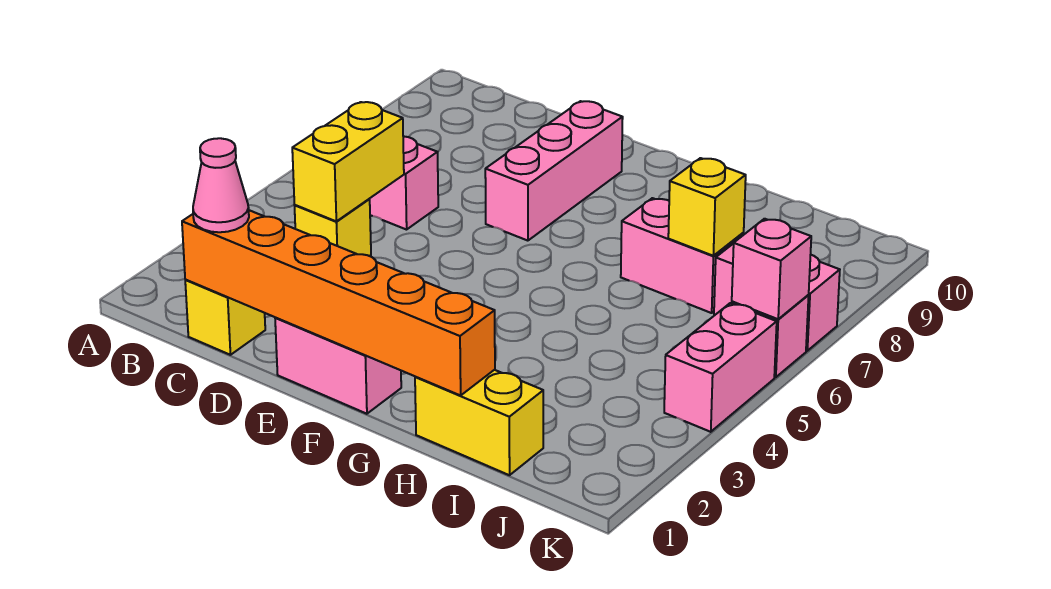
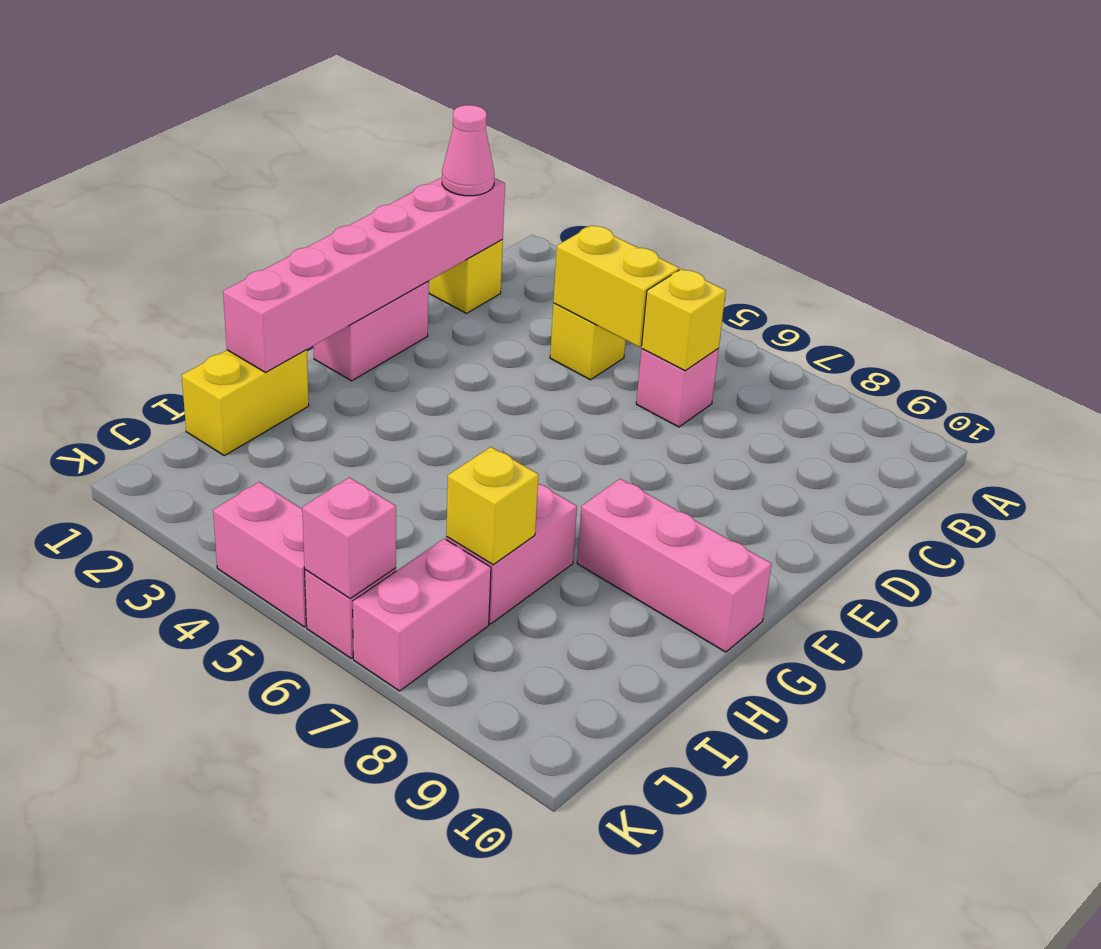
orange 1x6 brick [182,210,495,395] -> pink 1x6 brick [223,177,505,372]
none -> yellow 1x1 brick [642,269,726,371]
pink 1x3 brick [485,101,623,241] -> pink 1x3 brick moved to [577,479,771,652]

